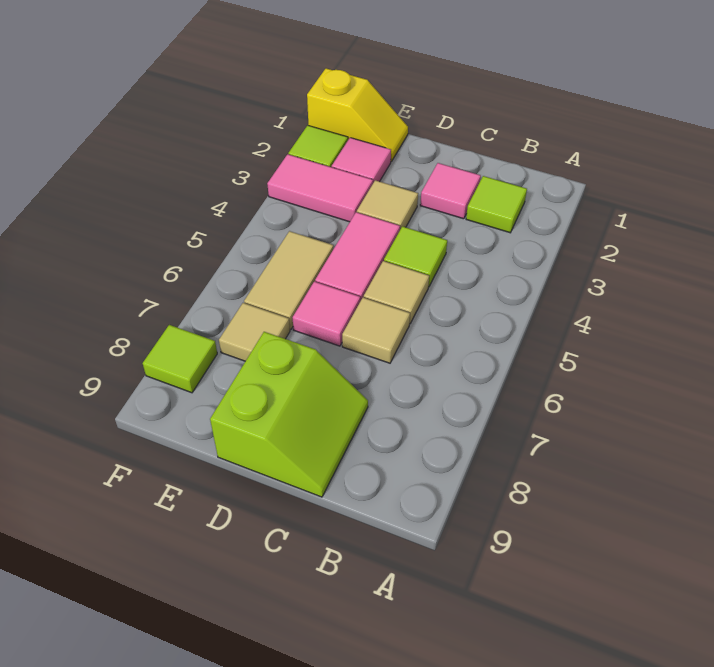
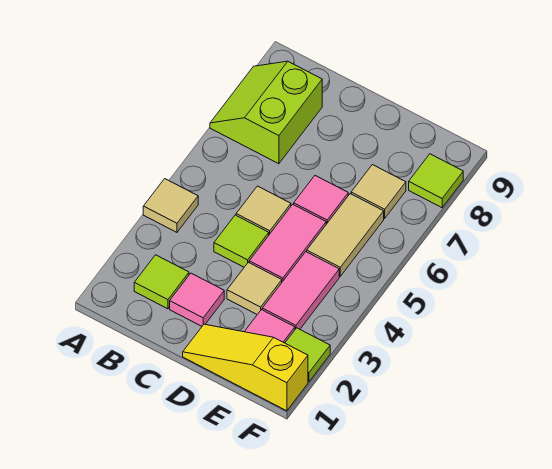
tan 1x1 tile [342,297,410,363] -> tan 1x1 tile moved to [143,179,198,232]
lime 2x2 slope [210,332,368,497] -> lime 2x2 slope moved to [210,61,322,164]
yellow 1x2 slope [307,68,408,162] -> yellow 1x3 slope [183,324,308,411]
pink 1x2 tile [267,154,373,222] -> pink 1x2 tile turned to [262,252,339,329]

